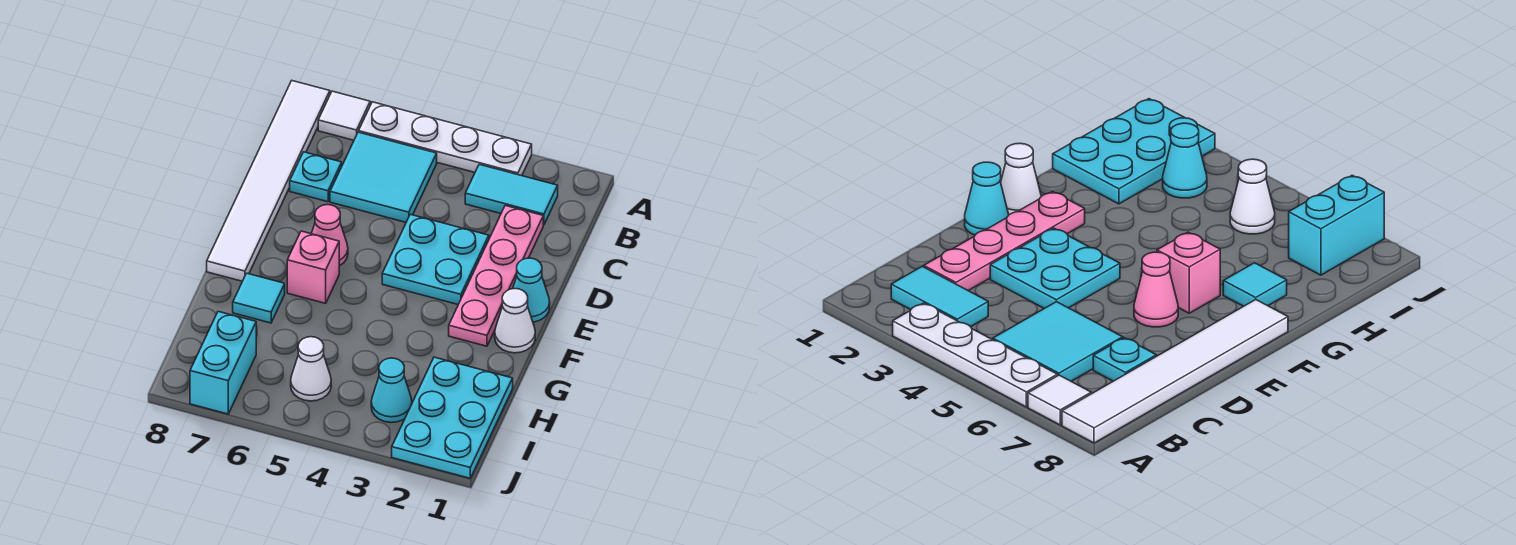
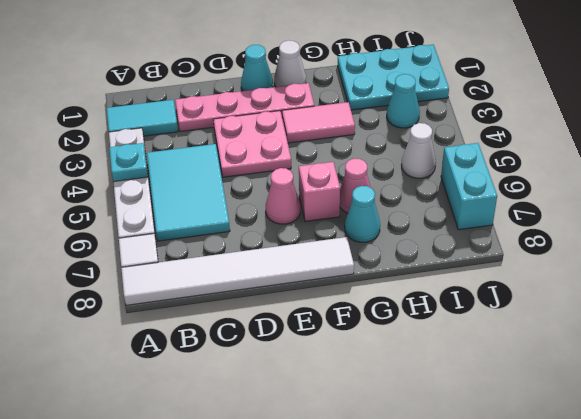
cyan 1x2 tile [465,164,558,225] -> cyan 1x2 tile turned to [107,100,178,136]
cyan 2x2 tile [330,132,437,222] -> cyan 2x3 tile [147,144,230,241]
cyan 1x1 plate [290,152,342,202] -> cyan 1x1 plate moved to [109,143,148,182]
cyan 2x2 plate [382,214,489,304] -> pink 2x2 plate [213,111,291,177]
none -> pink 1x2 tile [282,102,355,143]
none -> pink 1x1 cone [340,158,371,213]
cyan 1x1 tile [233,273,285,323] -> cyan 1x1 cone [345,186,380,242]
cyan 1x2 brick [190,312,256,414] -> cyan 1x2 brick turned to [441,143,497,230]

